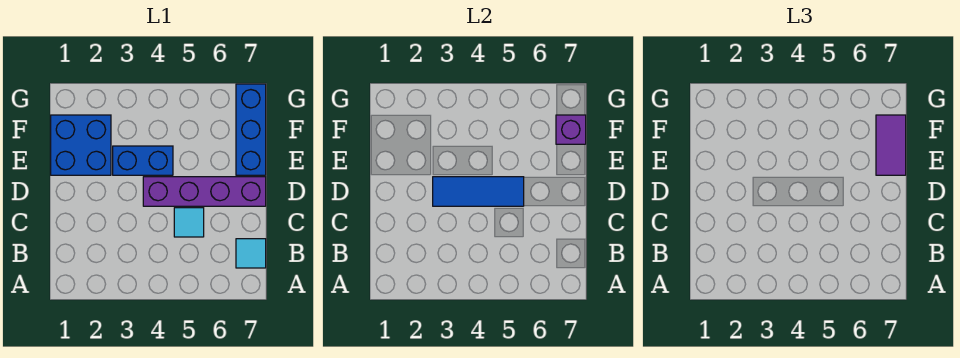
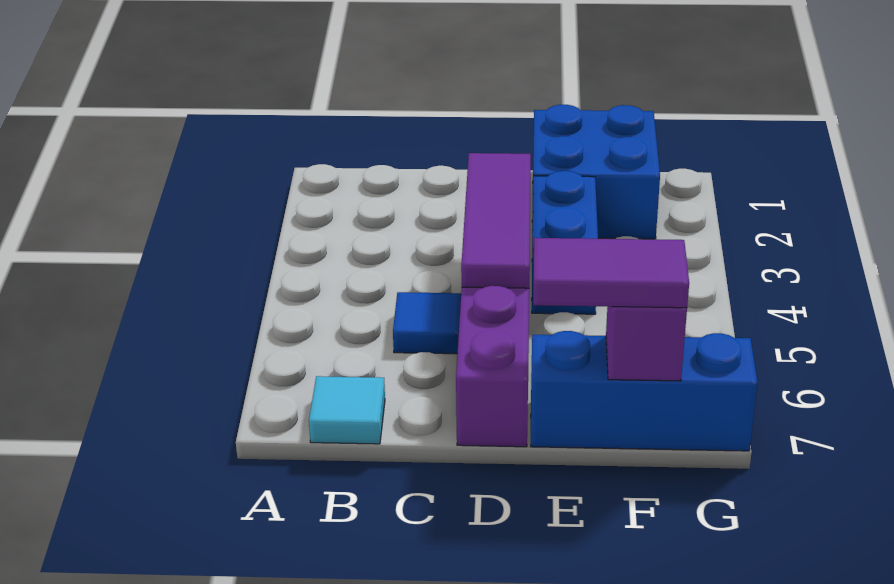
cyan 1x1 tile [174,208,204,237] -> blue 1x1 tile [393,292,461,354]
blue 1x3 tile [433,177,524,206] -> purple 1x3 tile [461,153,531,288]

